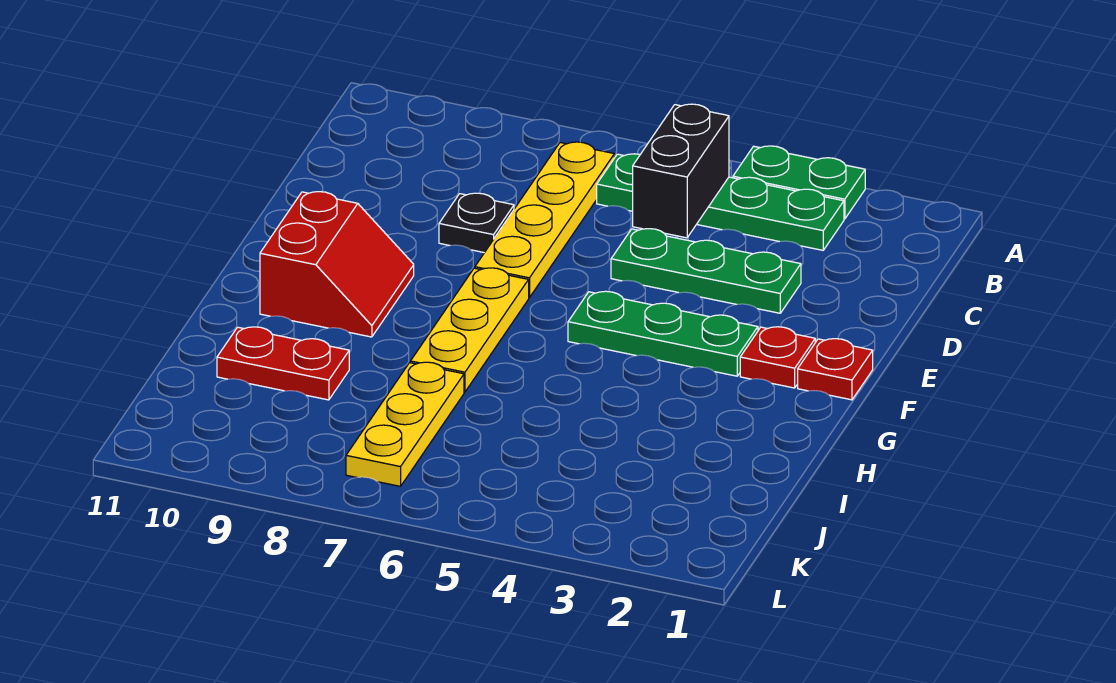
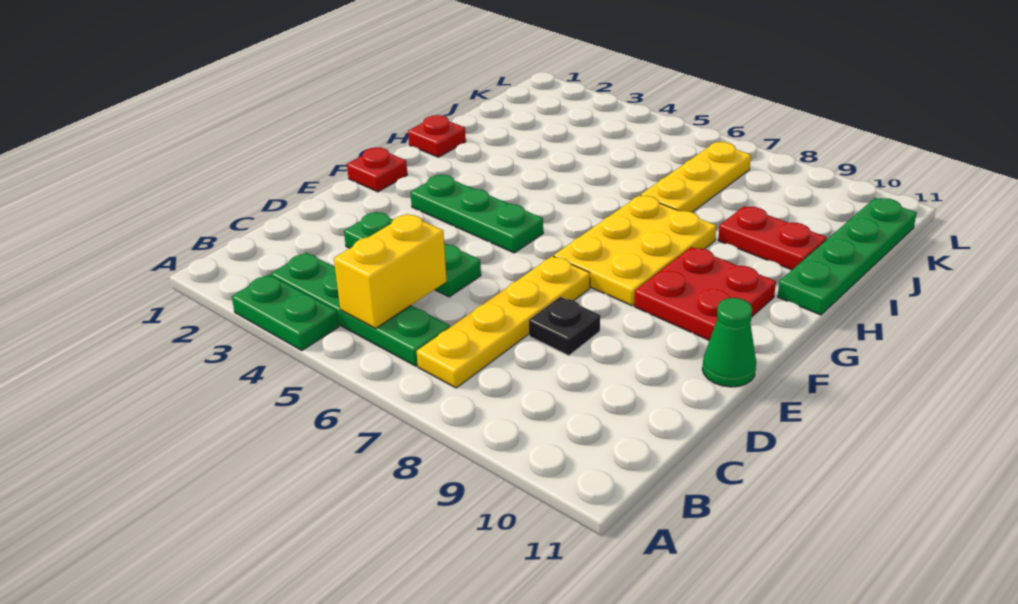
black 1x2 brick [633,104,729,238] -> yellow 1x2 brick [334,214,447,328]
none -> green 1x1 cone [702,298,756,387]
red 1x1 plate [740,327,815,388] -> red 1x1 plate moved to [408,115,466,157]
yellow 1x3 plate [410,268,529,392] -> yellow 2x3 plate [554,195,716,306]
red 2x2 slope [260,192,414,337] -> red 2x2 plate [634,247,776,340]
none -> green 1x4 plate [778,198,917,315]

